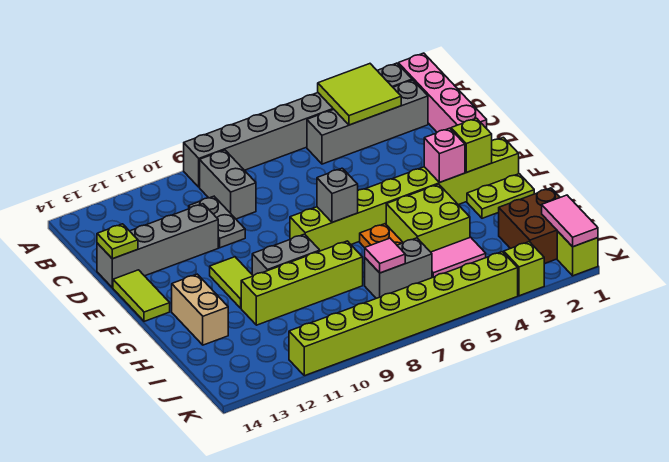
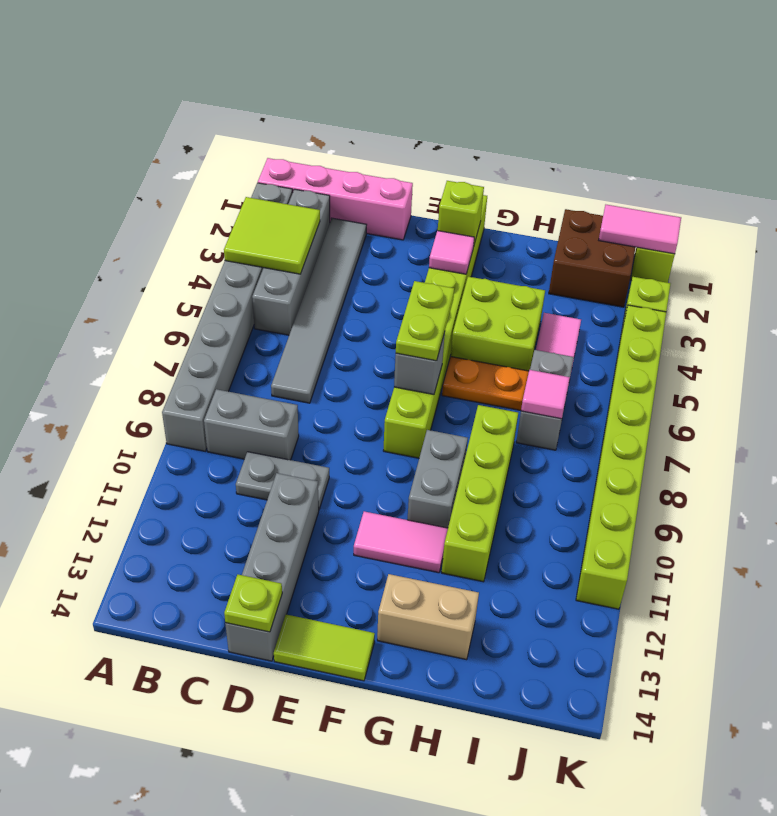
none -> grey 1x6 tile [271,218,366,403]
pink 1x1 brick [424,128,465,183] -> pink 1x1 tile [429,231,474,274]
lime 1x2 tile [210,257,253,308] -> pink 1x2 tile [354,511,448,573]
lime 1x2 plate [467,174,534,218] -> lime 1x2 plate moved to [396,281,454,361]

